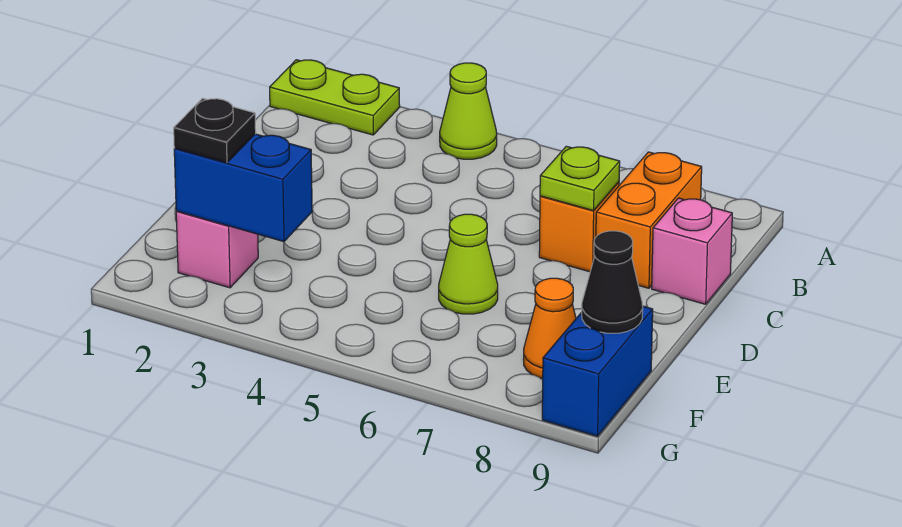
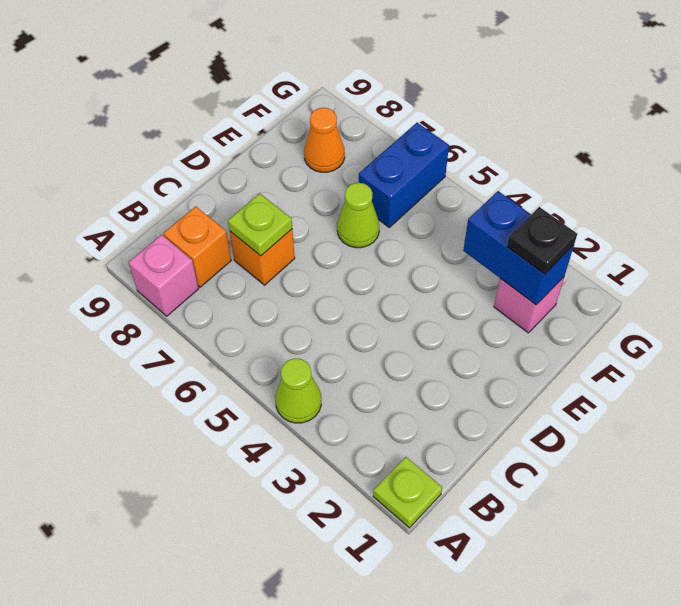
lime 1x2 plate [270,60,400,135] -> lime 1x1 plate [373,457,442,528]
orange 1x2 brick [596,152,702,288] -> orange 1x1 brick [163,206,231,287]
pink 1x1 brick [652,198,732,304] -> pink 1x1 brick moved to [129,235,199,316]
blue 1x2 brick [542,306,653,436] -> blue 1x2 brick moved to [359,123,449,227]
black 1x1 cone [582,231,643,333] -> none

